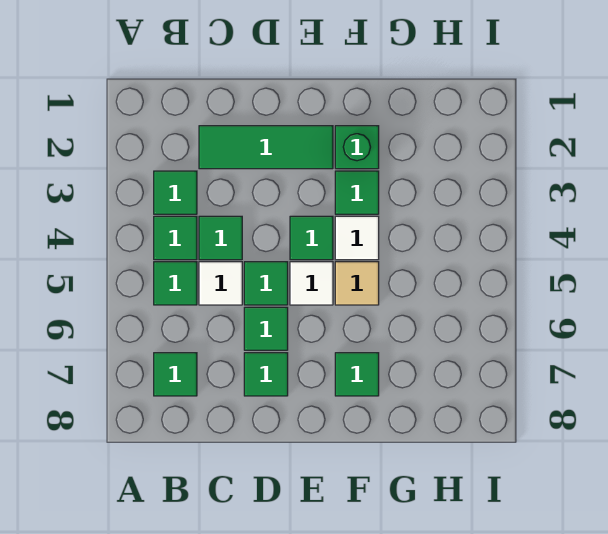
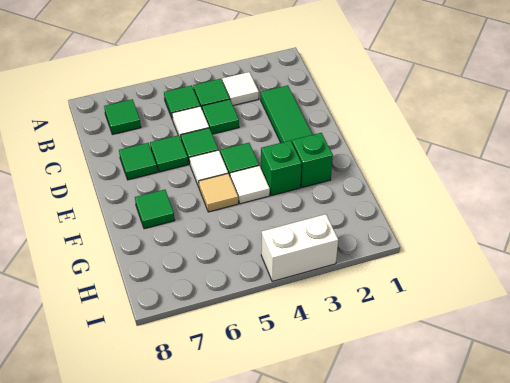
green 1x1 tile [154,171,197,214] -> white 1x1 tile [222,72,259,106]
green 1x1 tile [335,171,379,214] -> green 1x1 brick [261,140,302,196]
none -> white 1x2 brick [261,214,338,281]

